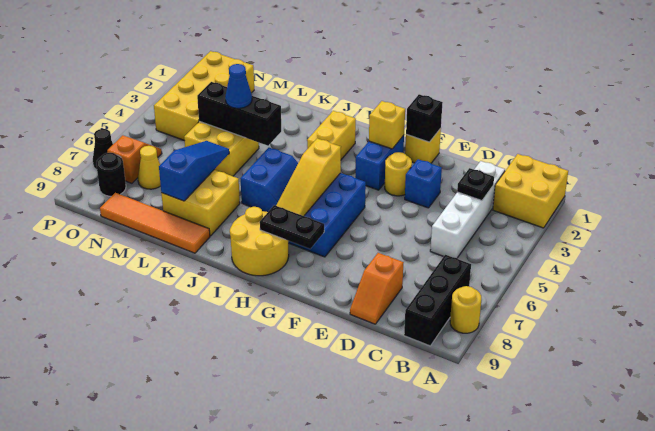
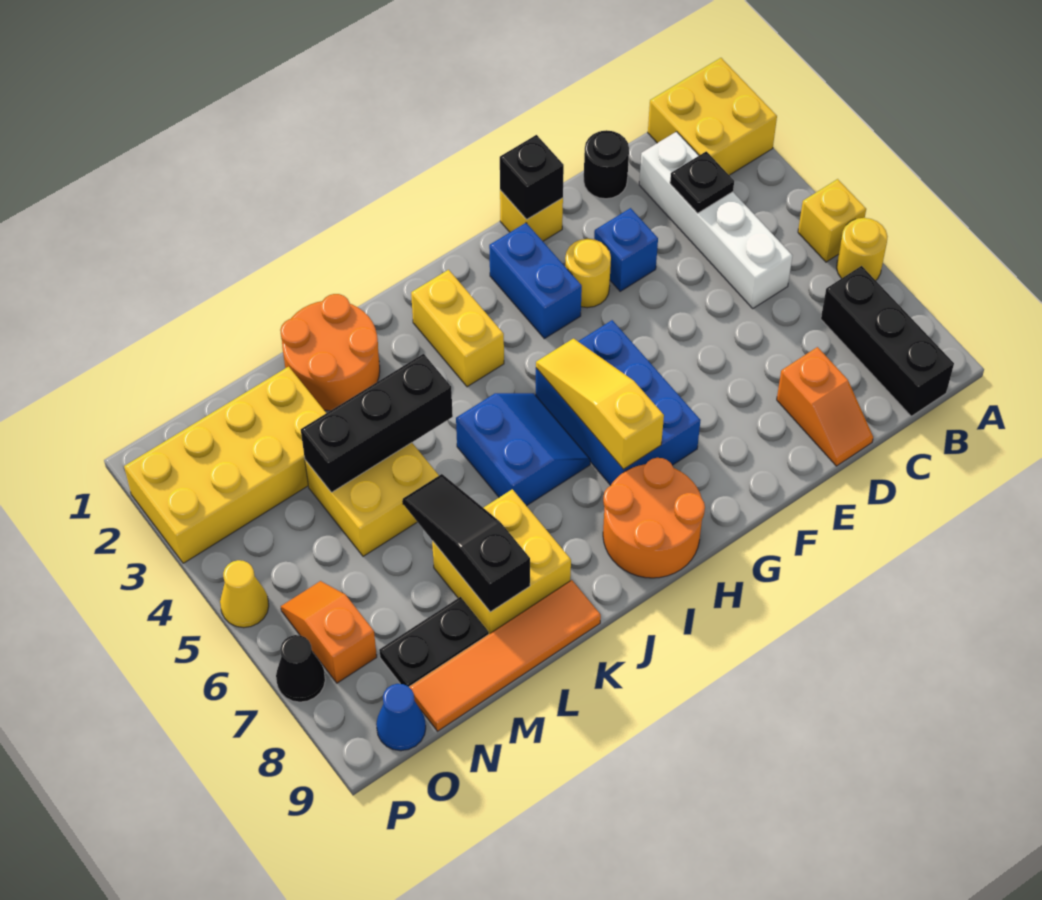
yellow 1x1 round brick [450,286,481,333] -> yellow 1x1 round brick moved to [837,218,888,280]
yellow 1x1 brick [369,101,405,149] -> yellow 1x1 brick moved to [798,179,866,262]
black 1x2 plate [260,205,324,249] -> black 1x2 plate moved to [379,597,489,687]
yellow 1x3 slope [276,138,341,216] -> yellow 1x3 slope turned to [536,339,664,469]
yellow 2x2 round brick [230,207,289,276] -> orange 2x2 round brick [603,458,705,578]
none -> orange 2x2 round brick [280,294,380,411]
blue 1x1 cone [225,64,252,108] -> blue 1x1 cone moved to [376,684,426,751]
blue 1x3 slope [159,141,229,201] -> black 1x3 slope [403,474,530,612]
yellow 2x4 brick [154,51,254,141] -> yellow 2x4 brick turned to [124,367,326,563]
yellow 1x1 cone [138,146,161,189] -> yellow 1x1 cone moved to [220,560,269,628]
black 1x1 round brick [96,153,126,196] -> black 1x1 round brick moved to [584,130,629,199]

